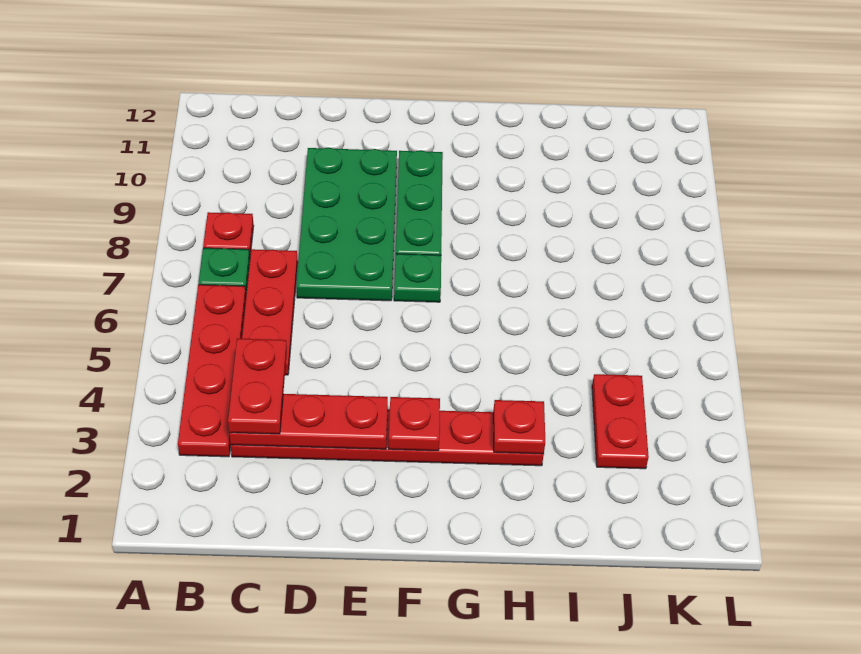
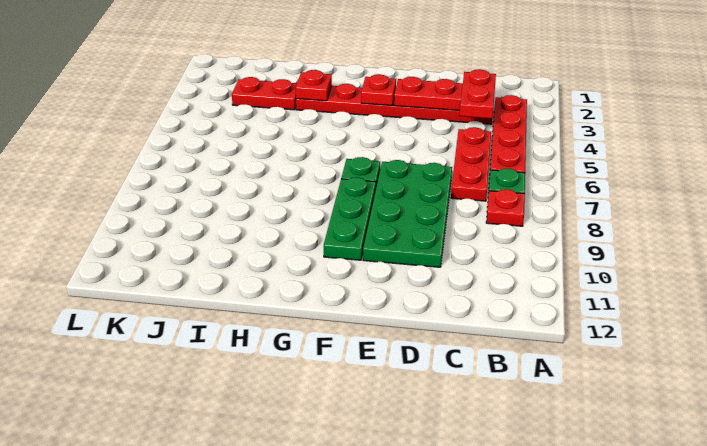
red 1x2 plate [592,374,649,469] -> red 1x2 plate turned to [232,77,297,110]

